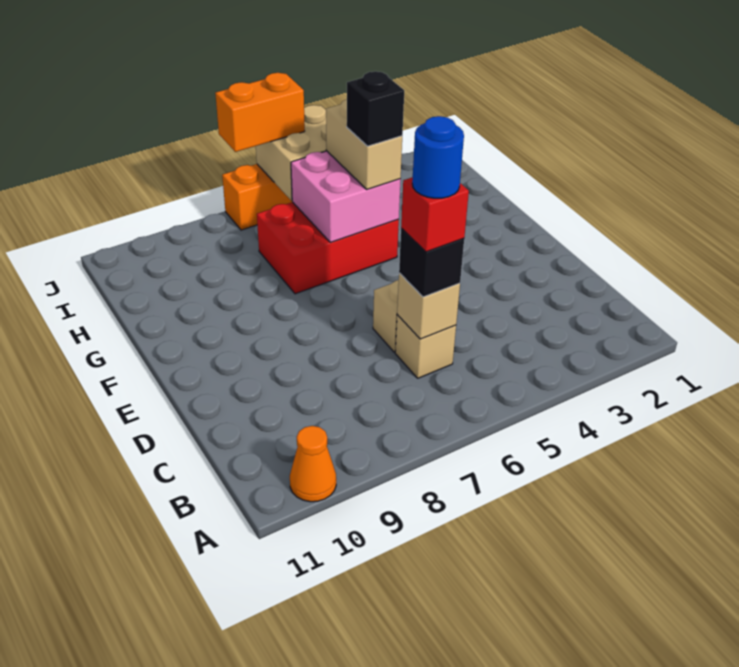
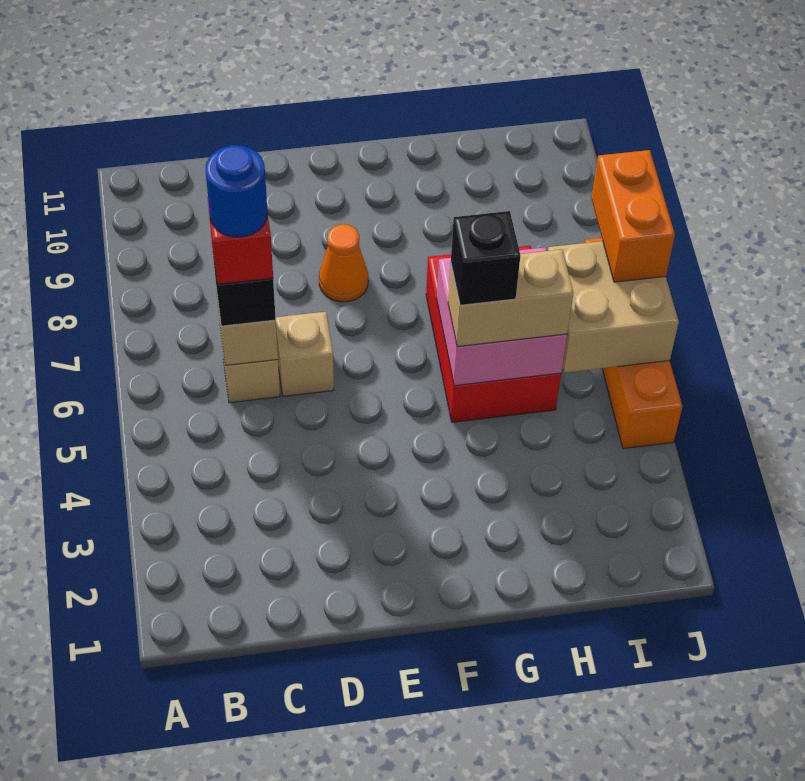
orange 1x1 cone [290,426,336,502] -> orange 1x1 cone moved to [319,224,368,302]

